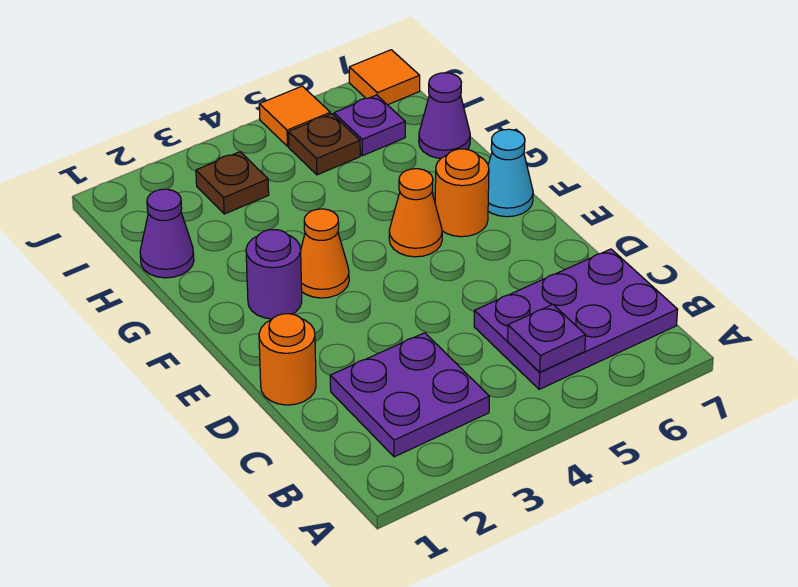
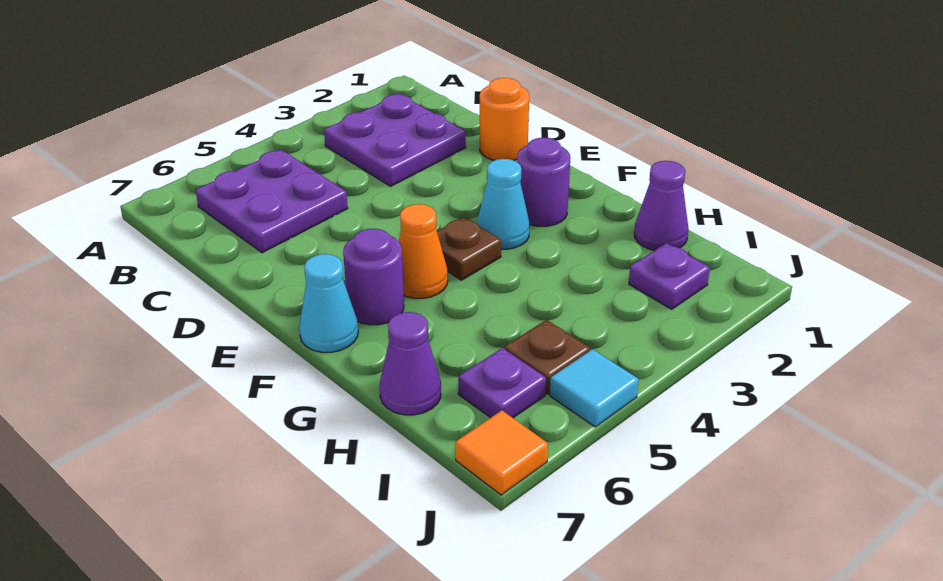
purple 2x3 plate [474,249,678,389] -> purple 2x2 plate [196,150,348,253]
purple 1x1 plate [508,304,585,372] -> purple 1x1 plate moved to [629,243,710,309]
orange 1x1 cone [301,209,349,298] -> cyan 1x1 cone [477,159,529,249]
orange 1x1 round brick [435,149,489,237] -> purple 1x1 round brick [343,229,404,325]
brown 1x1 plate [196,152,269,214] -> brown 1x1 plate moved to [437,217,501,280]
orange 1x1 tile [259,86,330,146] -> cyan 1x1 tile [550,349,639,427]

